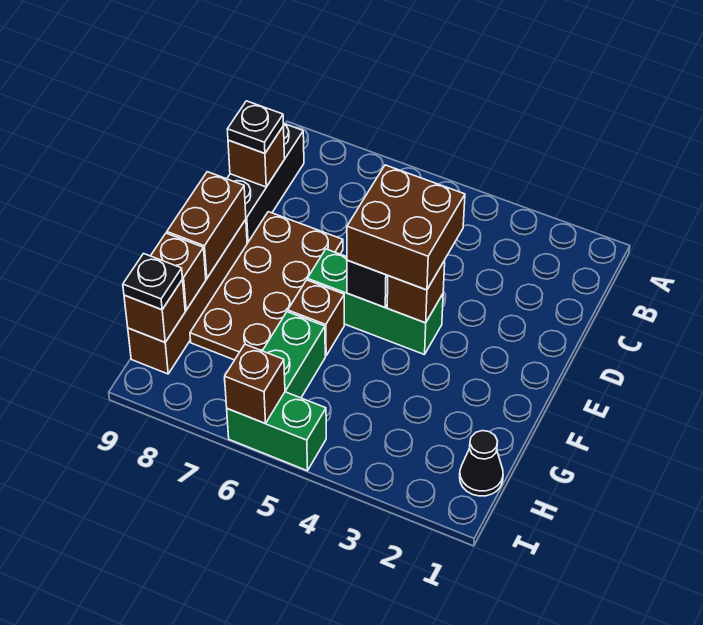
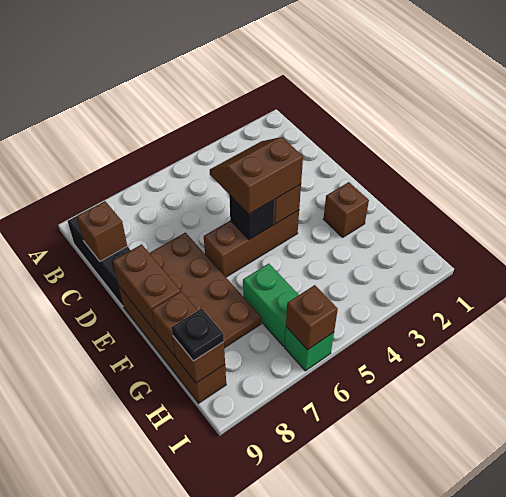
black 1x1 plate [227,101,283,153] -> none
brown 2x2 brick [347,165,465,290] -> brown 2x2 slope [210,137,303,214]
green 1x3 brick [307,249,443,355] -> brown 1x3 brick [204,210,299,277]
brown 1x1 brick [288,280,344,356] -> brown 1x1 brick moved to [323,182,369,237]
black 1x1 cone [460,431,503,496] -> none
green 1x2 brick [227,392,326,471] -> green 1x1 brick [285,327,334,371]

